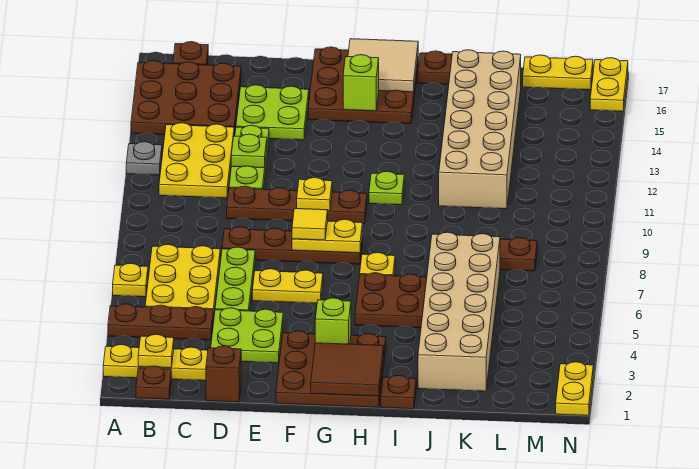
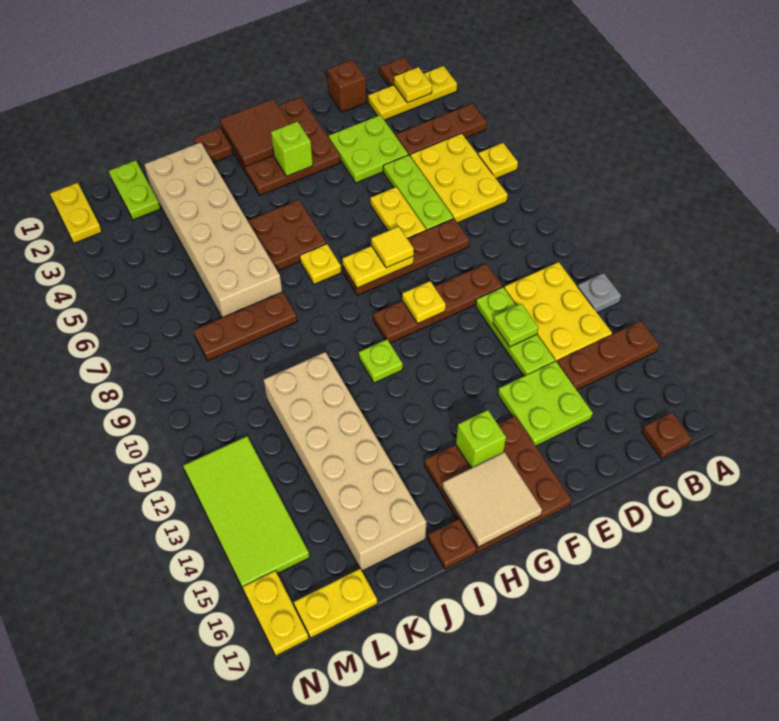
brown 3x3 plate [131,61,241,135] -> brown 1x3 plate [557,321,659,390]
yellow 1x2 plate [252,269,323,303] -> yellow 1x2 plate turned to [370,187,426,238]
none -> lime 1x2 plate [109,160,160,220]
none -> lime 2x4 tile [183,436,310,588]

